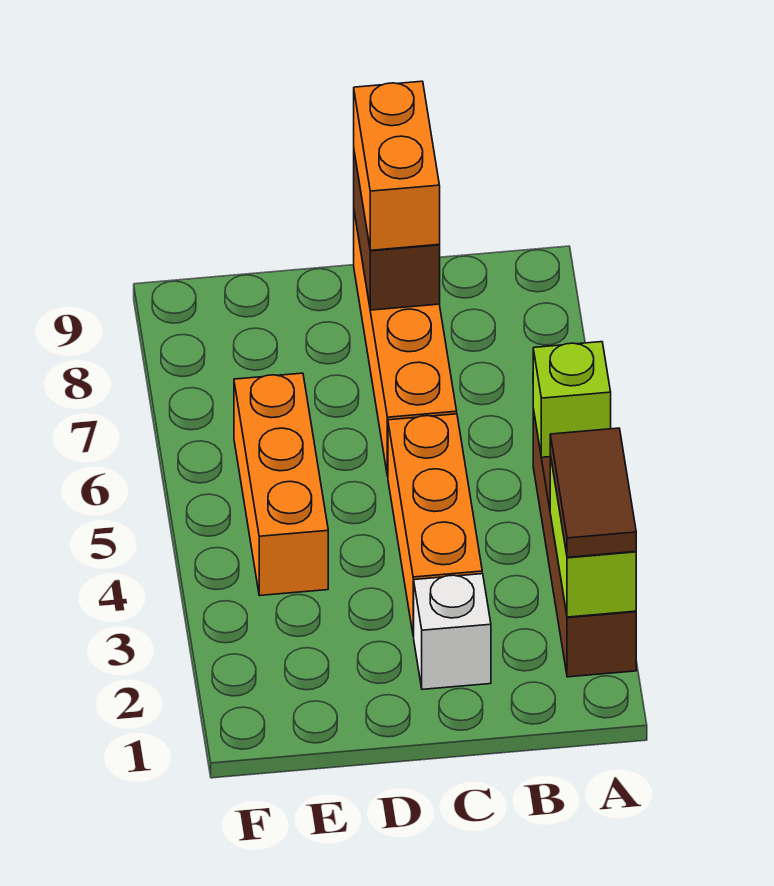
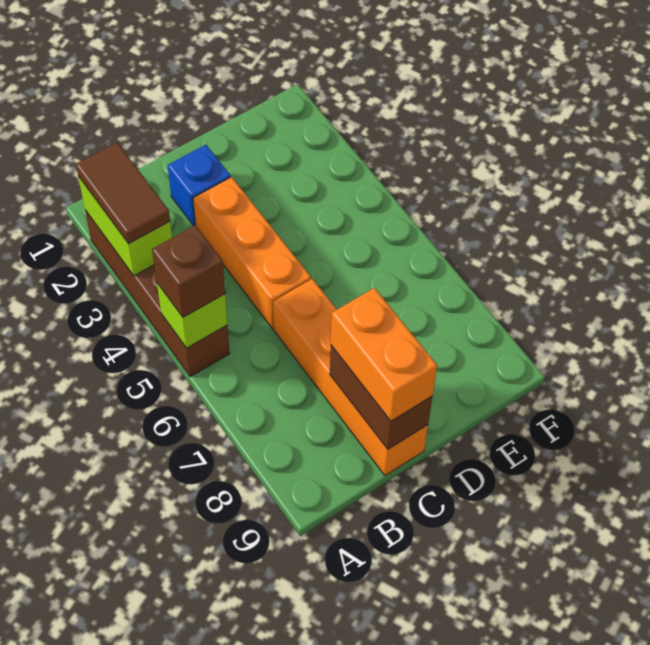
none -> brown 1x1 brick [152,225,225,317]
white 1x1 brick [414,574,491,689] -> blue 1x1 brick [168,145,231,226]
orange 1x3 brick [234,373,328,596] -> none

